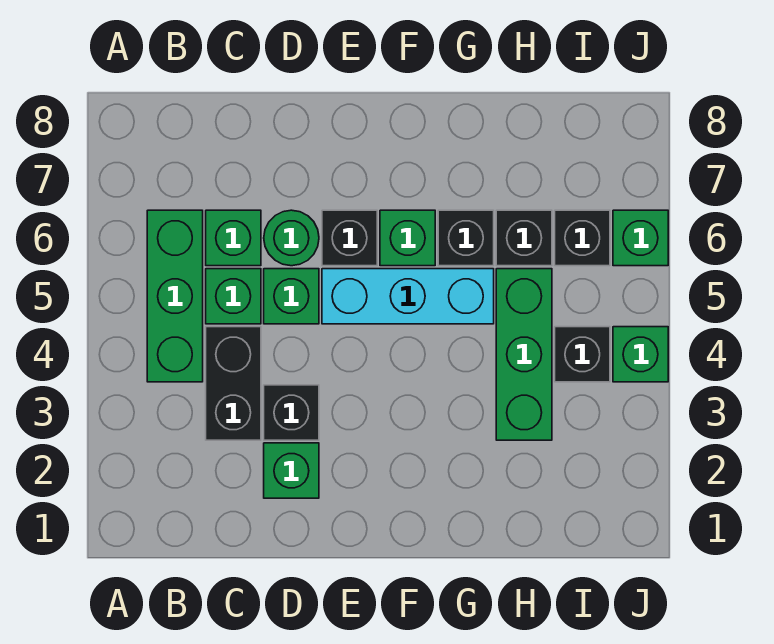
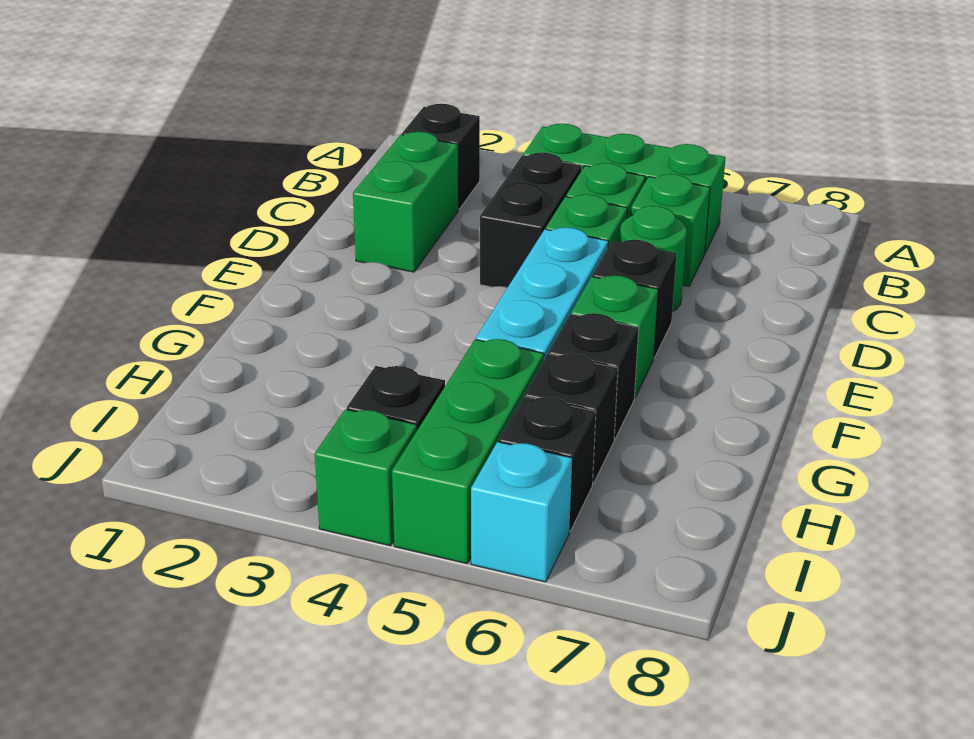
black 1x2 brick [206,327,261,440] -> black 1x2 brick turned to [480,152,582,287]
green 1x1 brick [264,443,319,498] -> green 1x2 brick [353,132,459,272]
black 1x1 brick [264,385,319,440] -> black 1x1 brick moved to [402,104,480,209]
green 1x3 brick [496,269,552,440] -> green 1x3 brick turned to [392,339,544,564]
green 1x1 brick [613,210,668,266] -> cyan 1x1 brick [471,442,572,582]

